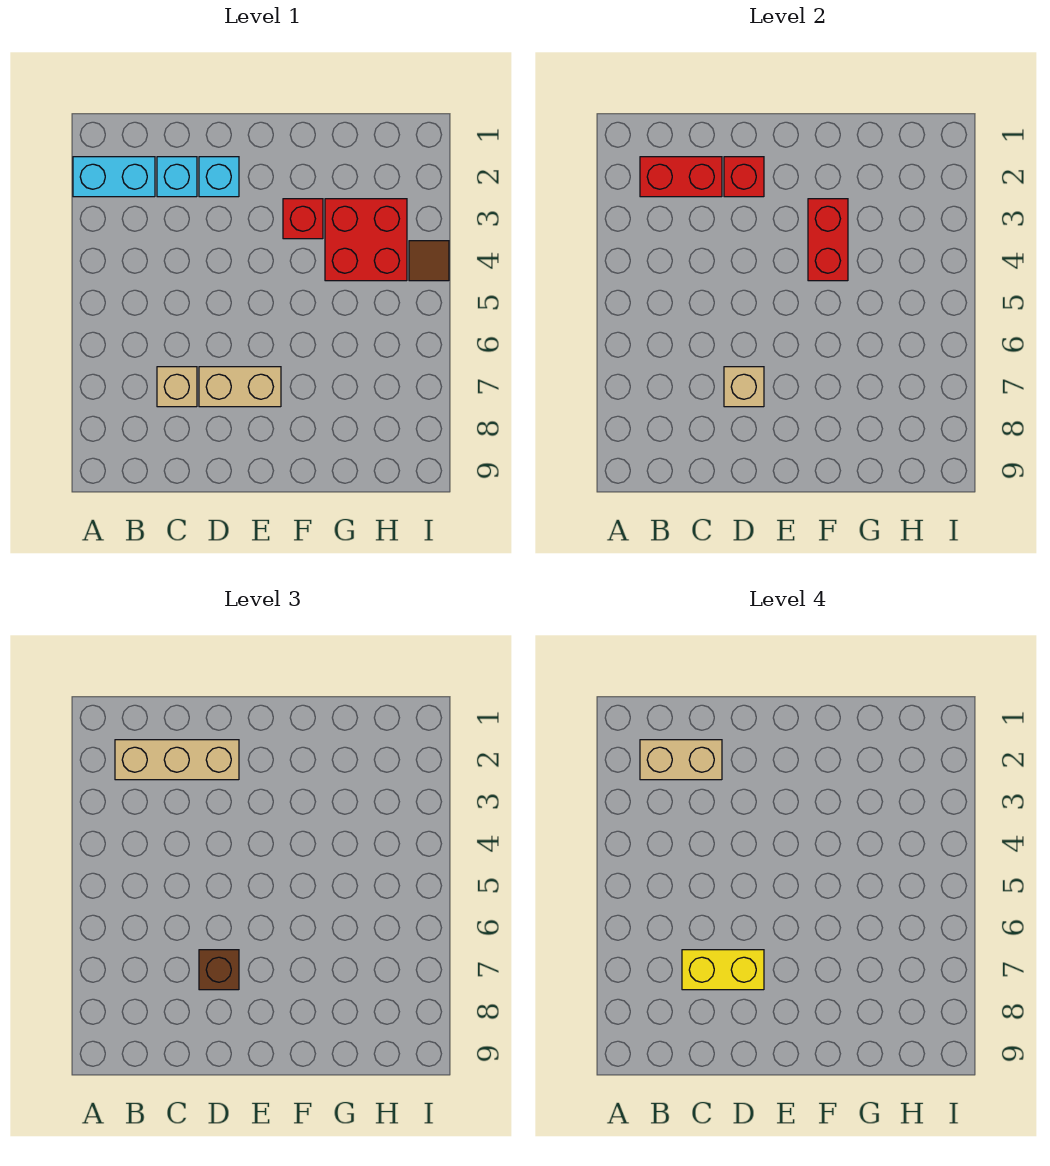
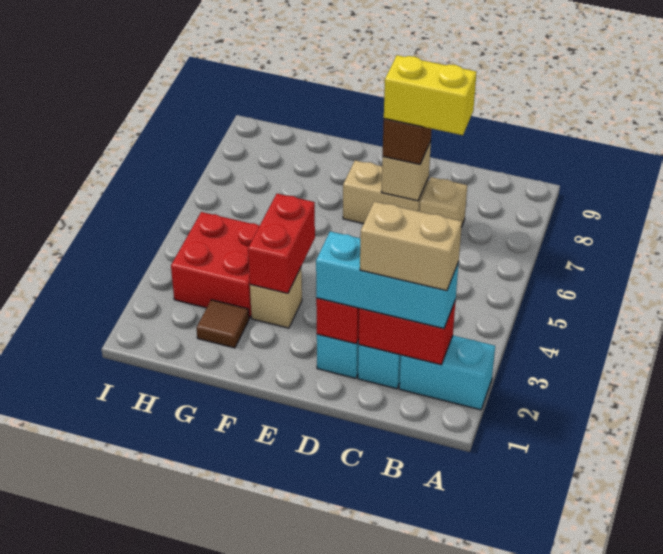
tan 1x3 brick [115,740,239,780] -> cyan 1x3 brick [316,231,459,329]
red 1x1 brick [283,199,323,239] -> tan 1x1 brick [250,268,302,328]
brown 1x1 tile [409,241,449,281] -> brown 1x1 tile moved to [197,300,249,348]

